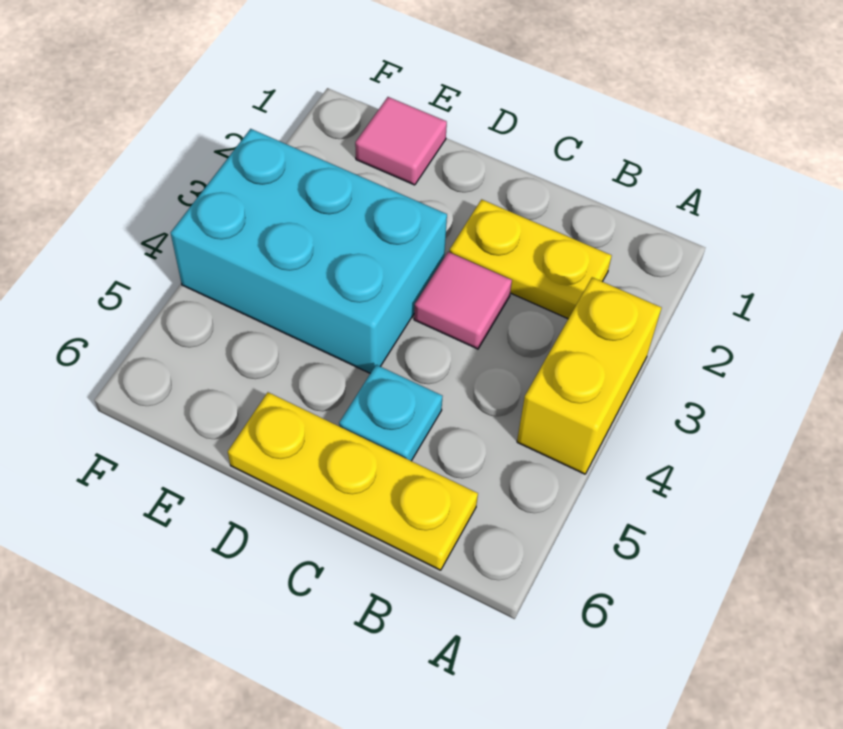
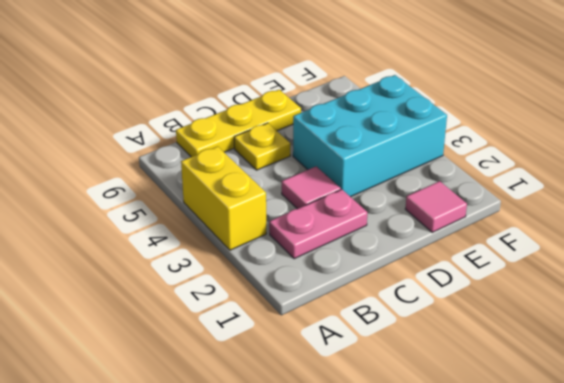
yellow 1x2 plate [449,199,612,319] -> pink 1x2 plate [269,189,367,259]
cyan 1x1 plate [339,365,443,461] -> yellow 1x1 plate [234,123,290,170]

